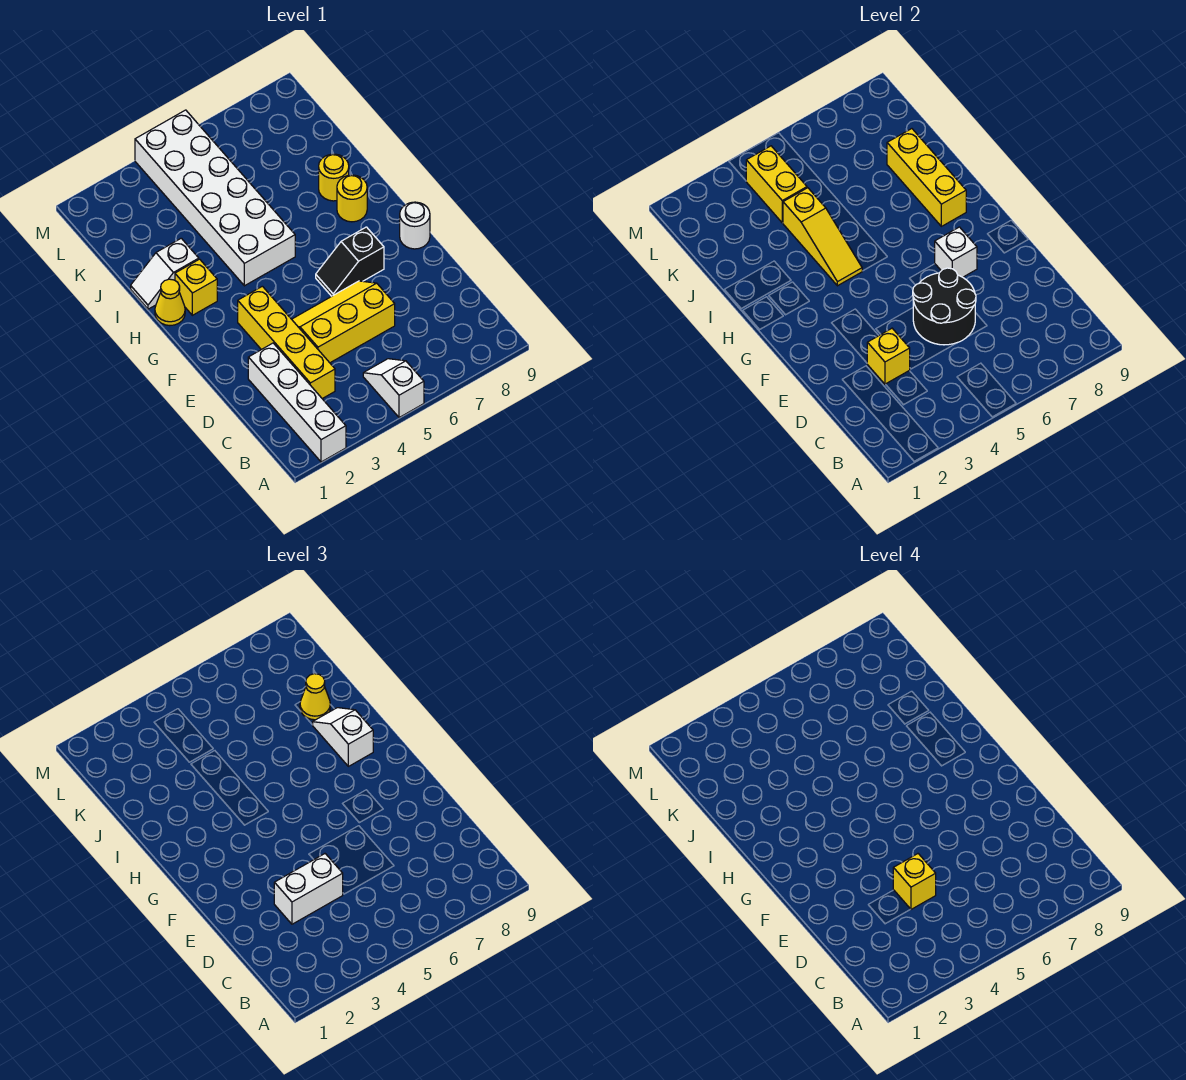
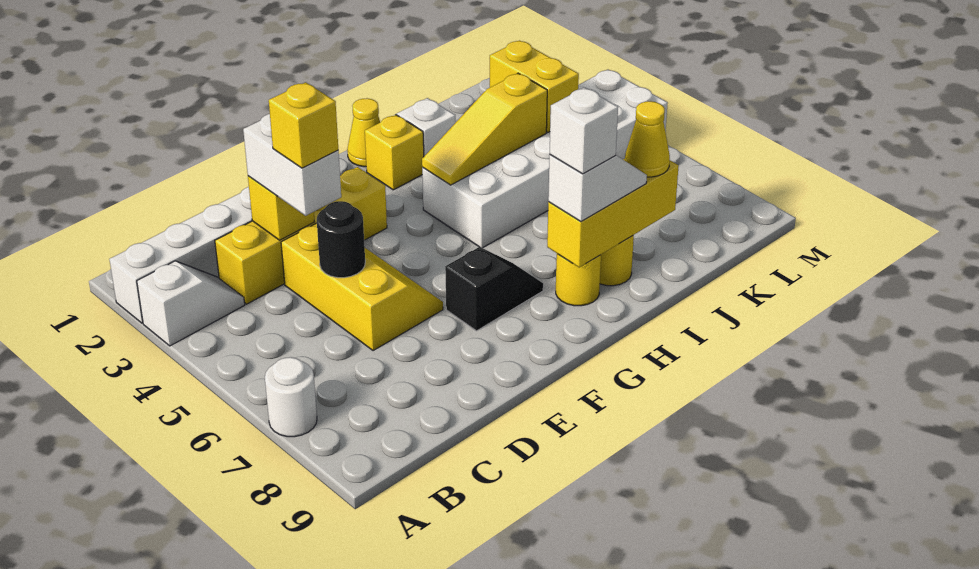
white 1x2 slope [363,359,424,418] -> white 1x2 slope moved to [137,261,245,346]
black 2x2 round brick [913,268,976,345] -> black 1x1 round brick [317,201,365,278]
black 1x2 slope [316,227,384,296] -> black 1x2 slope turned to [445,247,543,331]
white 1x1 brick [935,227,977,277] -> white 1x1 brick moved to [550,88,618,174]
white 1x1 round brick [400,202,430,249] -> white 1x1 round brick moved to [265,357,317,437]
yellow 1x2 brick [746,146,807,223] -> yellow 1x2 brick turned to [490,41,579,133]

